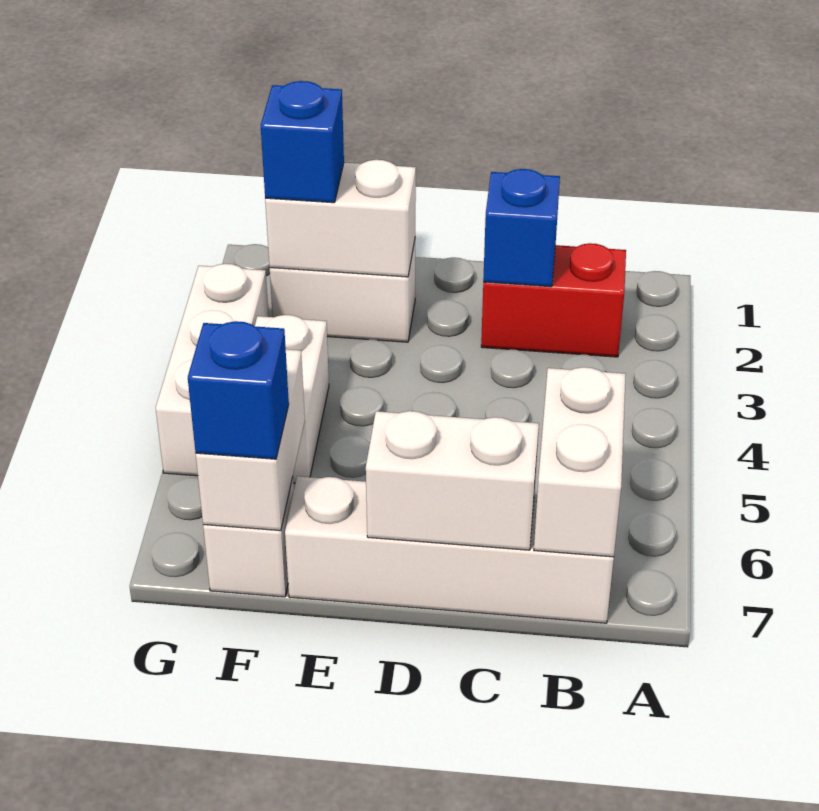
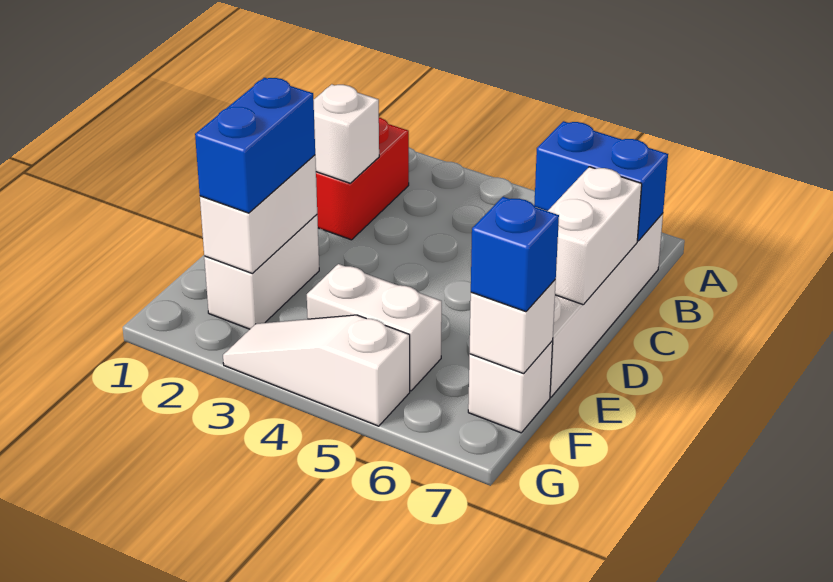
white 1x2 brick [534,367,626,557] -> blue 1x2 brick [534,121,668,241]
blue 1x1 brick [483,169,560,287] -> white 1x1 brick [314,84,379,183]
blue 1x1 brick [261,81,344,203] -> blue 1x2 brick [195,78,315,213]
white 1x2 brick [196,349,305,531] -> white 1x1 brick [469,280,556,374]
white 1x3 brick [156,264,269,476] -> white 1x3 slope [223,315,410,426]

